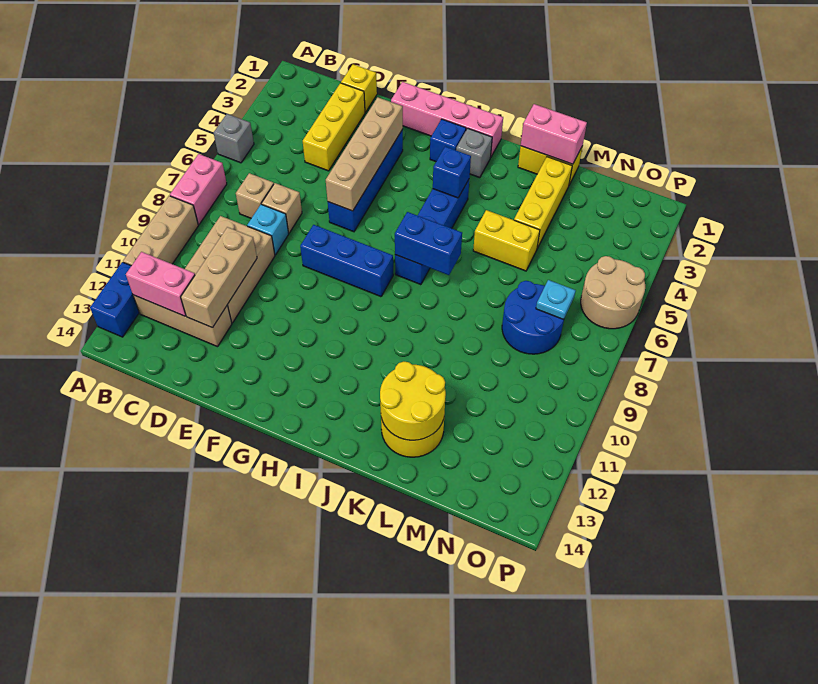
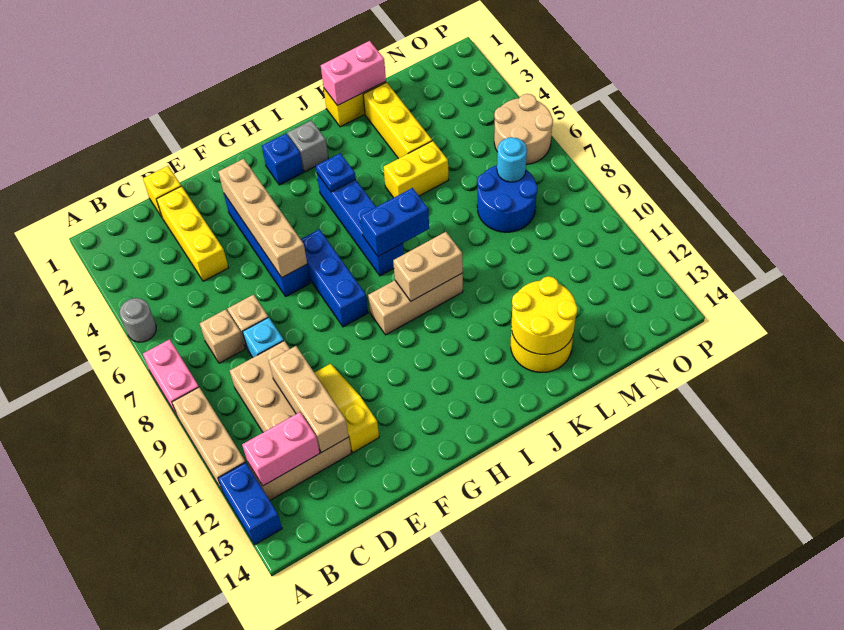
grey 1x1 brick [214,114,254,163] -> grey 1x1 round brick [120,298,156,342]
none -> yellow 1x3 slope [315,364,379,453]
pink 1x4 brick [391,82,503,157] -> none
blue 1x3 brick [300,225,393,297] -> blue 1x3 brick turned to [301,229,368,327]
none -> tan 1x3 brick [368,273,463,335]
blue 1x1 brick [433,147,471,198] -> blue 1x1 plate [316,153,356,192]
none -> tan 1x2 brick [393,232,463,301]
cyan 1x1 plate [536,280,576,319] -> cyan 1x1 round brick [497,137,527,182]

